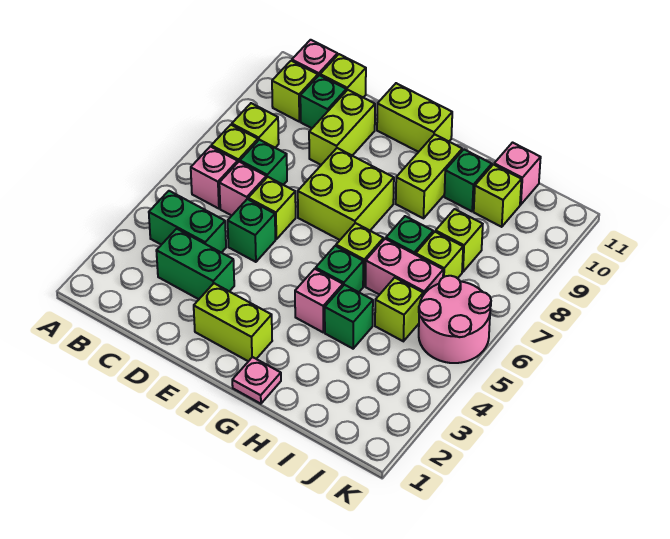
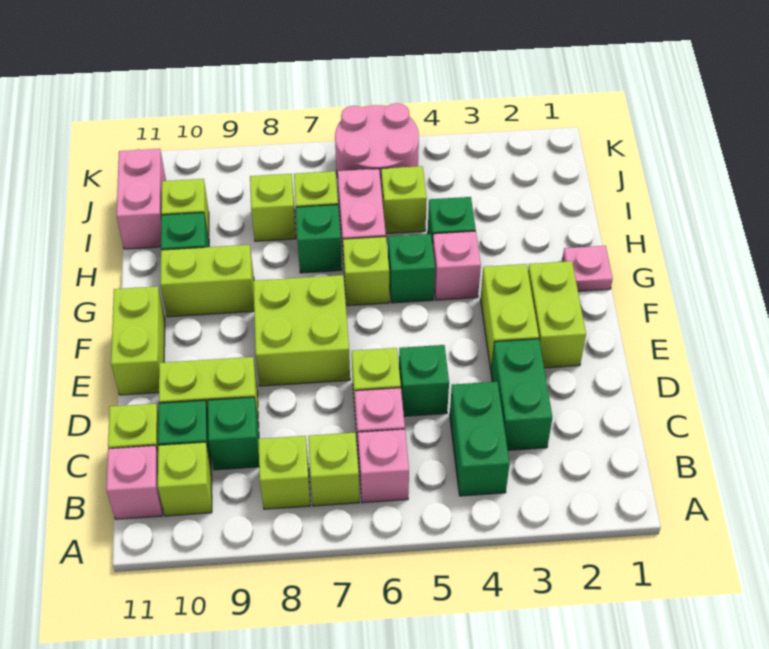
green 1x1 brick [240,140,287,185] -> green 1x1 brick moved to [208,397,259,470]
none -> lime 1x2 brick [480,264,539,370]
pink 1x1 brick [494,143,541,205] -> pink 1x2 brick [116,149,166,249]

